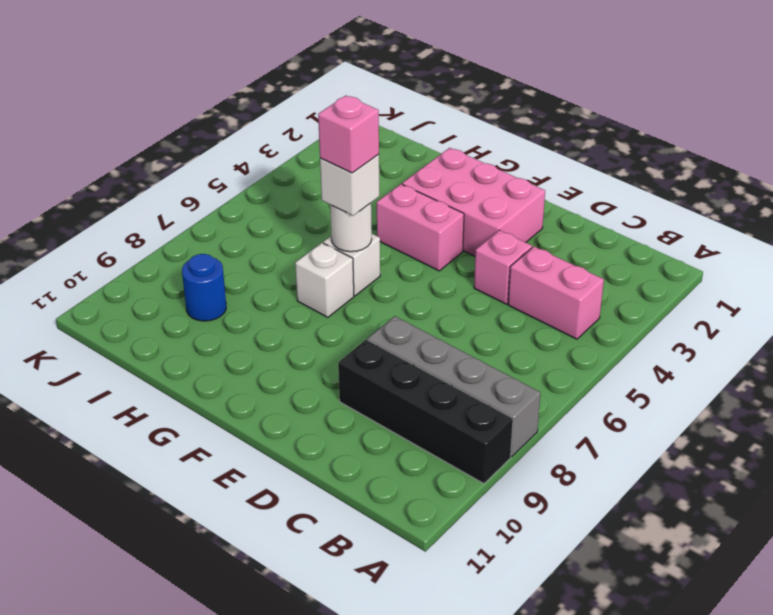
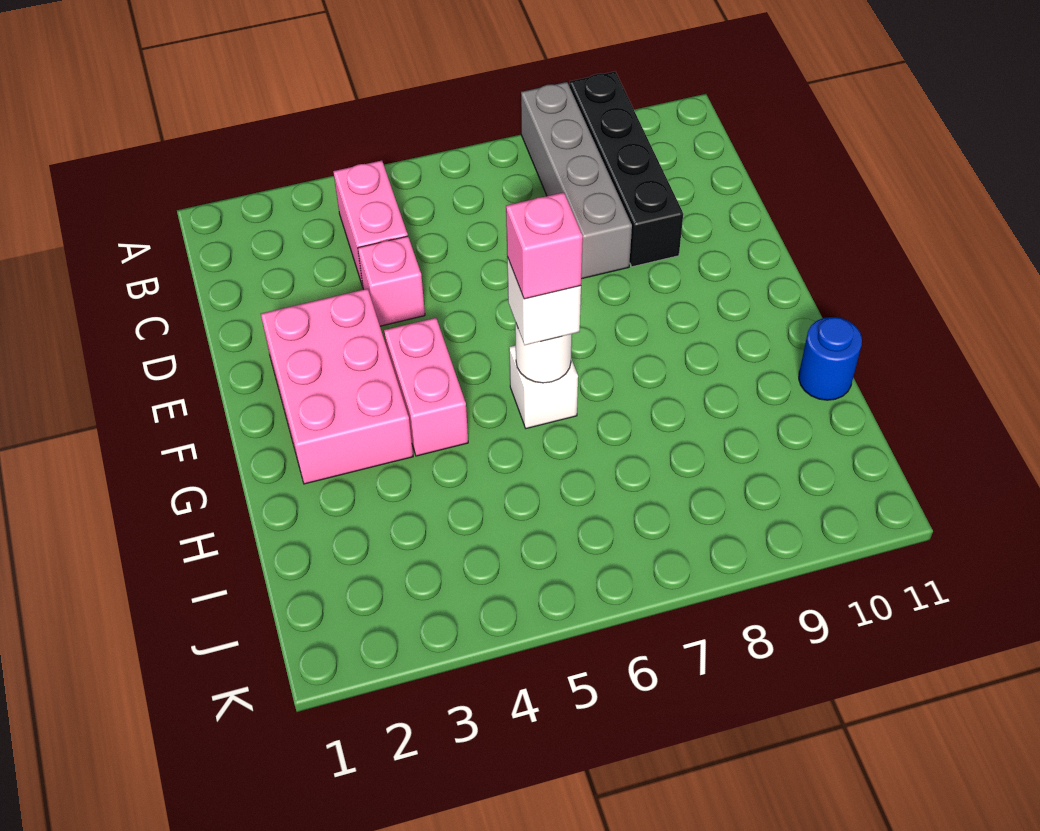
white 1x1 brick [295,243,354,317] -> none
blue 1x1 round brick [182,254,226,321] -> blue 1x1 round brick moved to [799,317,862,400]

